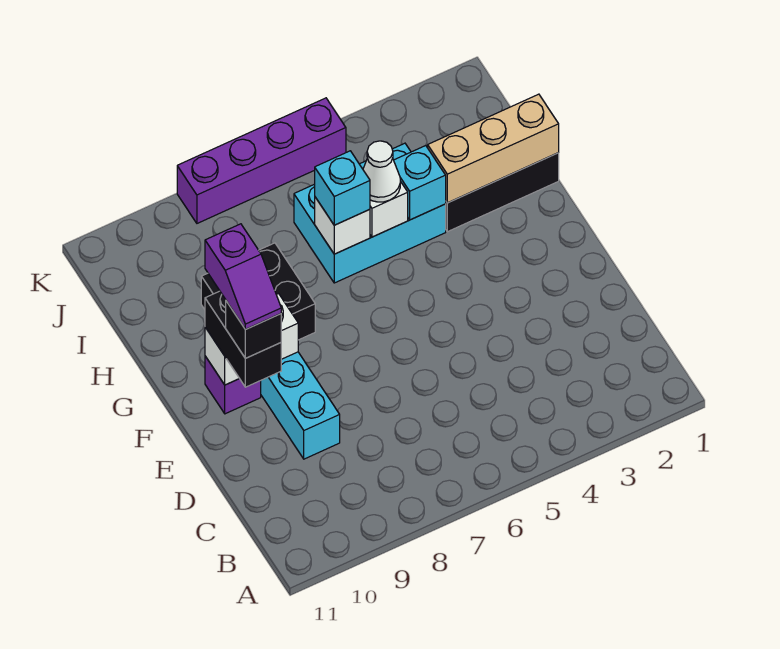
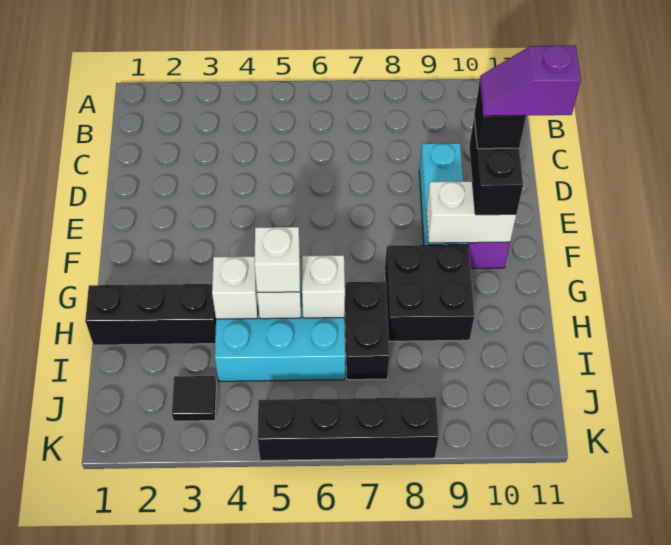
purple 1x2 slope [205,224,281,330] -> purple 1x2 slope turned to [480,45,581,116]
tan 1x3 brick [428,94,559,203] -> none
cyan 1x1 brick [394,146,446,220] -> white 1x1 brick [212,256,258,319]
white 1x1 cone [363,141,400,202] -> white 1x1 brick [254,227,300,292]
cyan 1x1 brick [315,151,370,225] -> none
none -> black 1x2 brick [345,282,389,380]
none -> black 1x1 tile [172,376,216,421]
purple 1x4 brick [177,98,346,223] -> black 1x4 brick [258,397,439,461]

